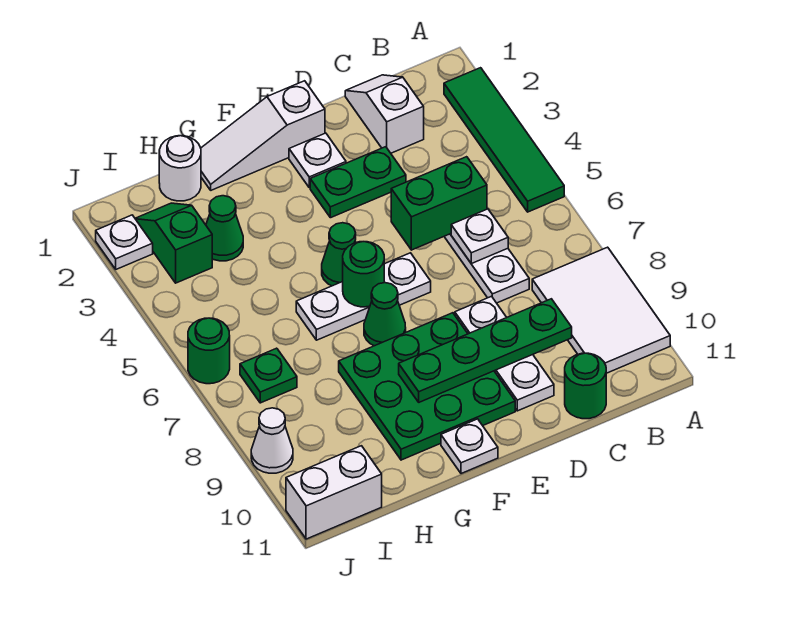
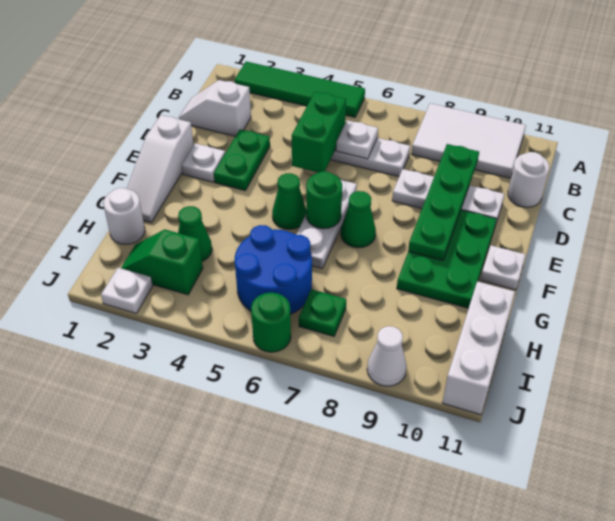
green 1x1 round brick [565,353,606,419] -> white 1x1 round brick [508,152,549,207]
green 3x3 plate [339,313,515,460] -> green 2x3 plate [397,210,497,308]
none -> blue 2x2 round brick [235,225,312,314]
white 1x2 brick [286,446,382,539] -> white 1x3 brick [442,282,515,415]

